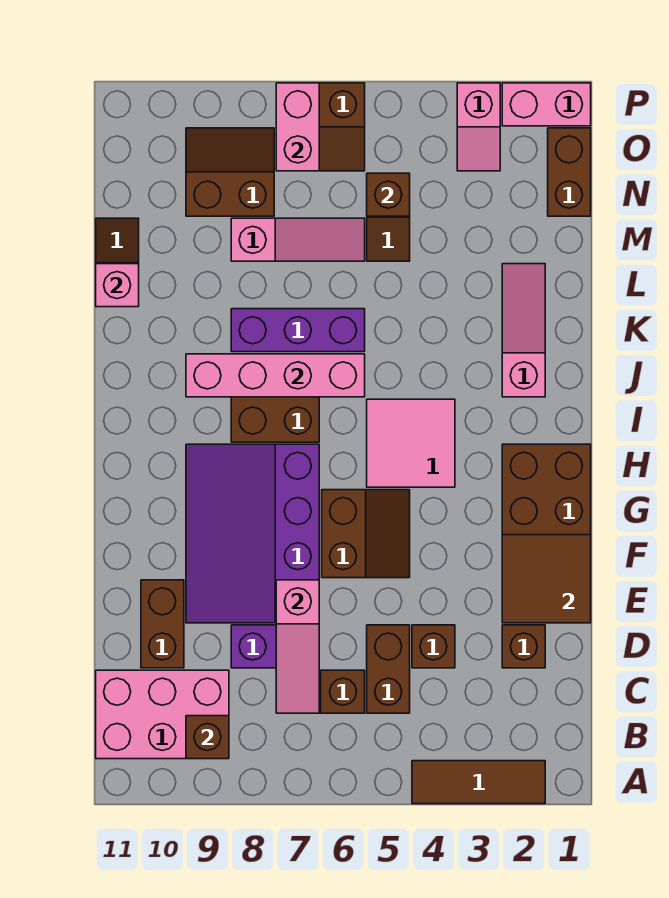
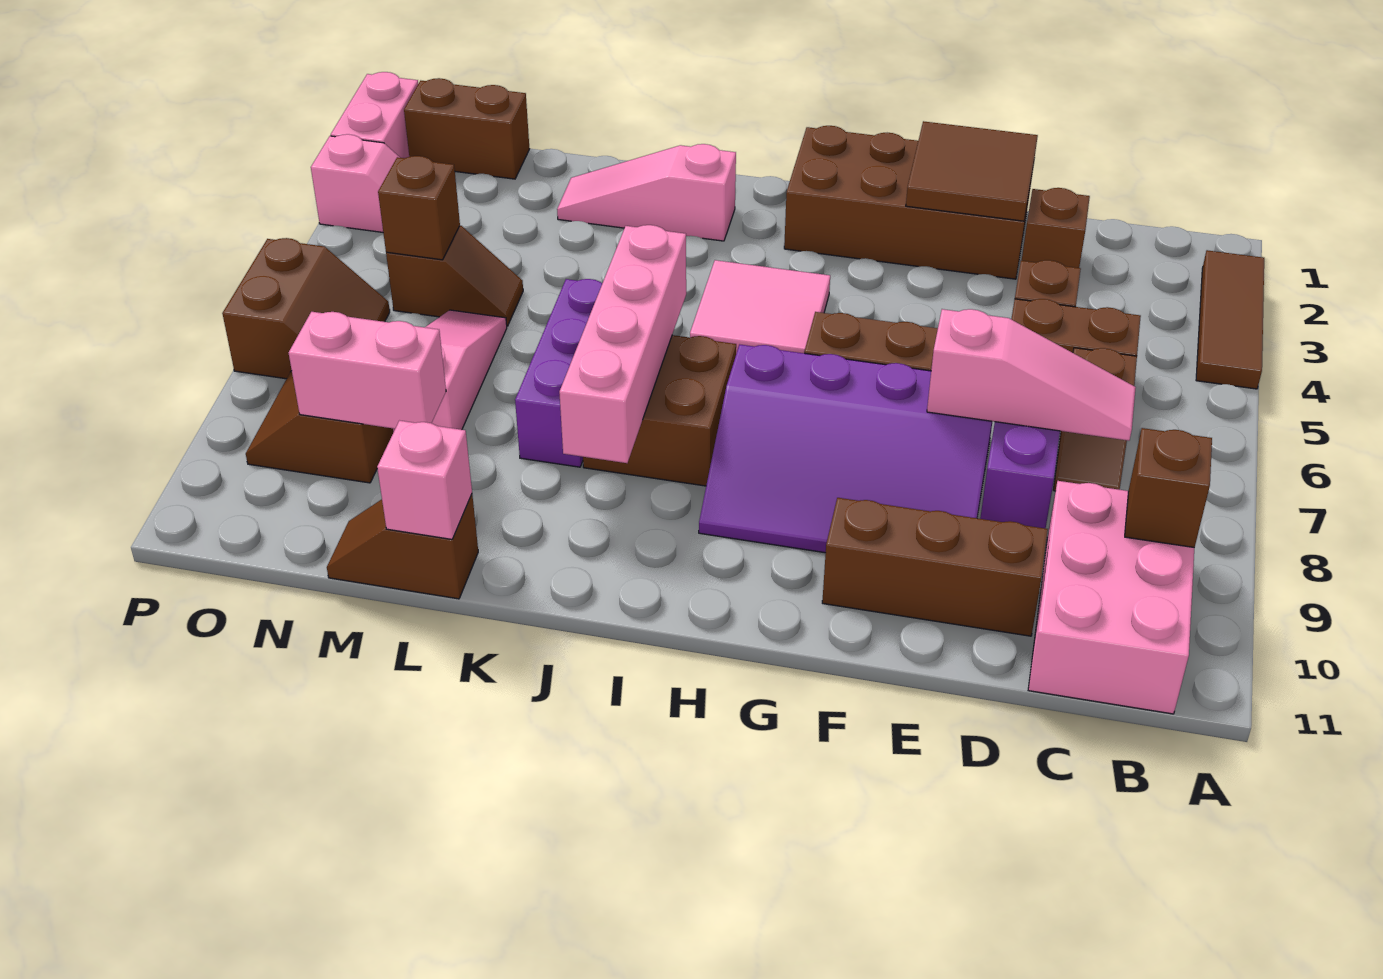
brown 1x2 brick [141,580,184,668] -> brown 1x3 brick [822,498,1048,636]
pink 1x2 brick [276,83,319,171] -> pink 1x2 brick moved to [289,312,446,429]

